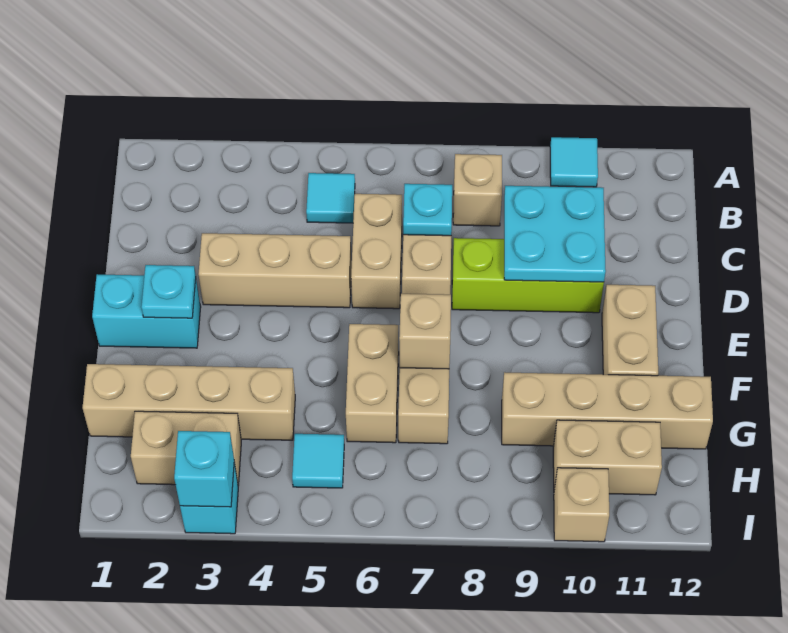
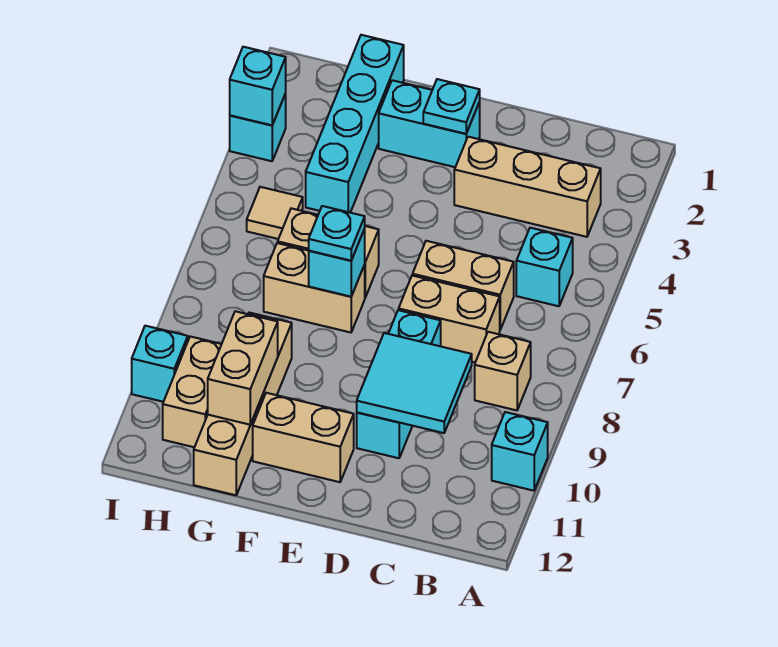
cyan 1x1 tile [550,137,598,187] -> cyan 1x1 brick [492,412,548,491]
cyan 1x1 tile [306,173,355,223] -> cyan 1x1 brick [516,228,573,306]
cyan 1x1 plate [403,184,452,236] -> cyan 1x1 plate moved to [309,206,365,261]
cyan 2x2 plate [504,186,606,282] -> cyan 2x2 tile [357,333,472,433]
tan 1x3 brick [199,233,352,308] -> tan 1x3 brick turned to [454,137,601,237]
lime 1x3 brick [452,238,604,313] -> cyan 1x3 brick [357,310,441,458]
cyan 1x2 brick [92,274,201,348] -> cyan 1x2 brick turned to [379,80,480,167]
tan 1x1 brick [399,294,451,369] -> cyan 1x1 brick [309,229,365,297]
tan 1x4 brick [83,364,295,440] -> cyan 1x4 brick [306,35,404,212]
tan 1x2 brick [131,411,241,486] -> tan 1x2 brick moved to [208,311,278,425]
cyan 1x1 tile [292,434,344,488] -> tan 1x1 tile [247,187,303,239]
tan 1x1 brick [554,468,609,542] -> cyan 1x1 brick [132,326,188,402]

